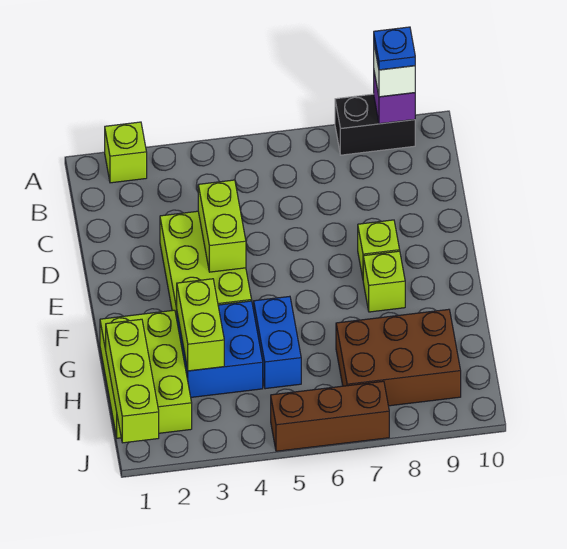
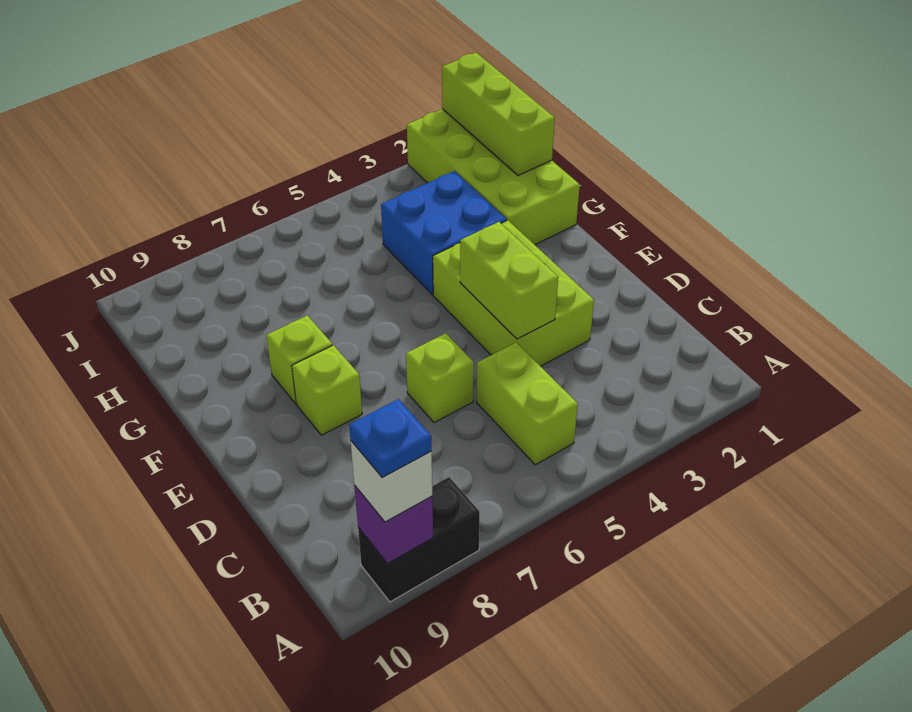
lime 1x1 brick [105,122,147,183] -> lime 1x1 brick moved to [406,333,474,423]
lime 2x3 brick [100,310,192,438] -> lime 2x4 brick [407,109,580,245]
lime 1x2 brick [177,279,224,371] -> lime 1x2 brick moved to [477,342,578,465]
blue 1x2 brick [254,296,301,389] -> none
brown 2x3 brick [336,309,461,406] -> none
brown 1x3 brick [271,381,389,451] -> none

